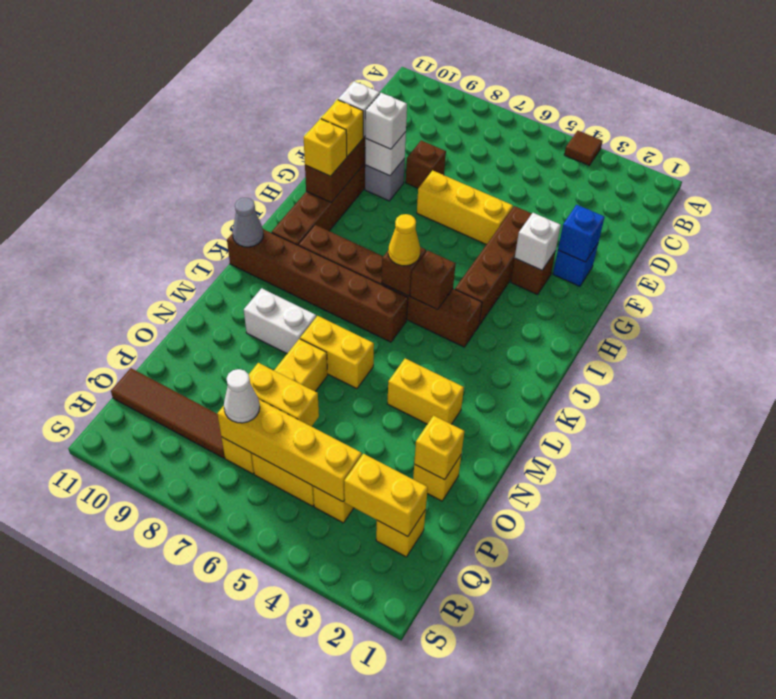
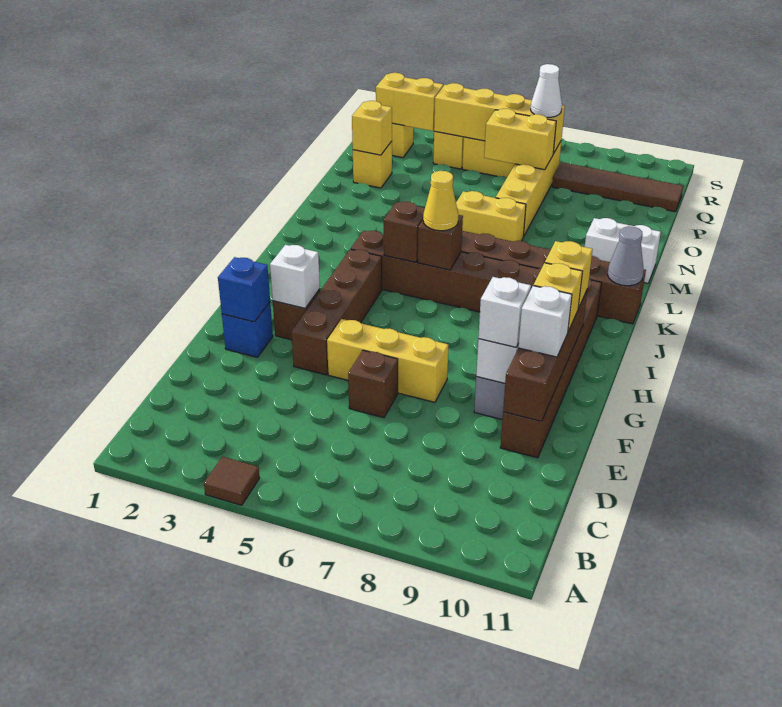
brown 1x1 brick [406,141,446,188] -> brown 1x1 brick moved to [348,350,398,418]
yellow 1x2 brick [387,359,464,424] -> none
white 1x2 brick [244,288,316,353] -> white 1x2 brick moved to [585,218,661,283]

